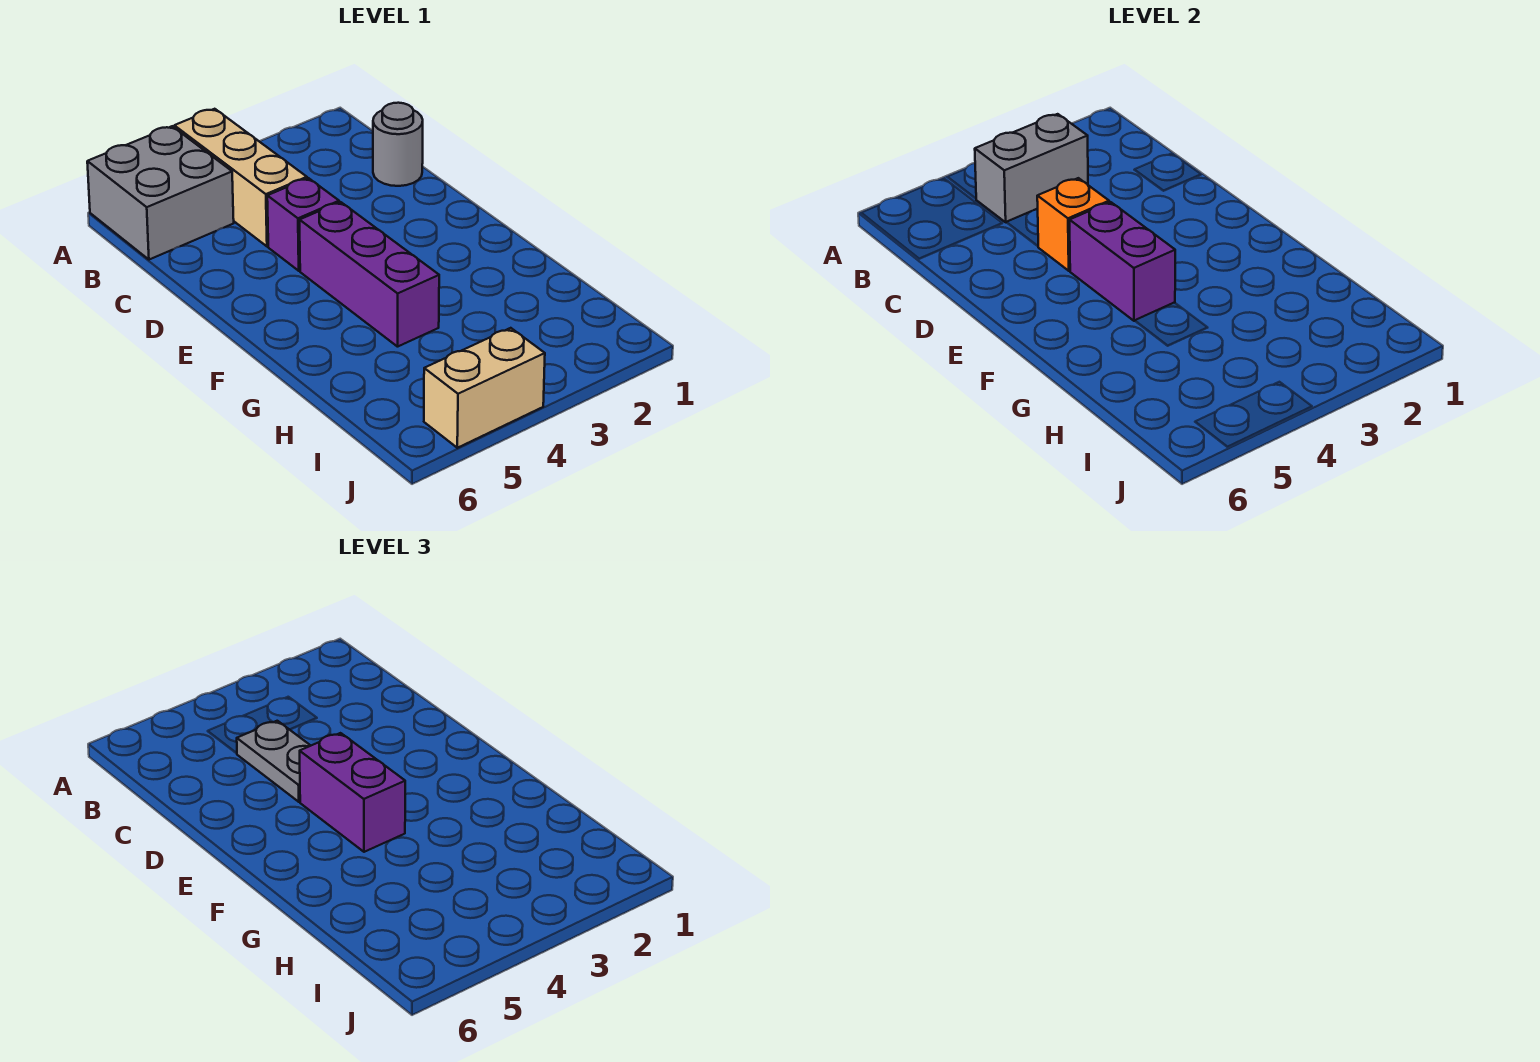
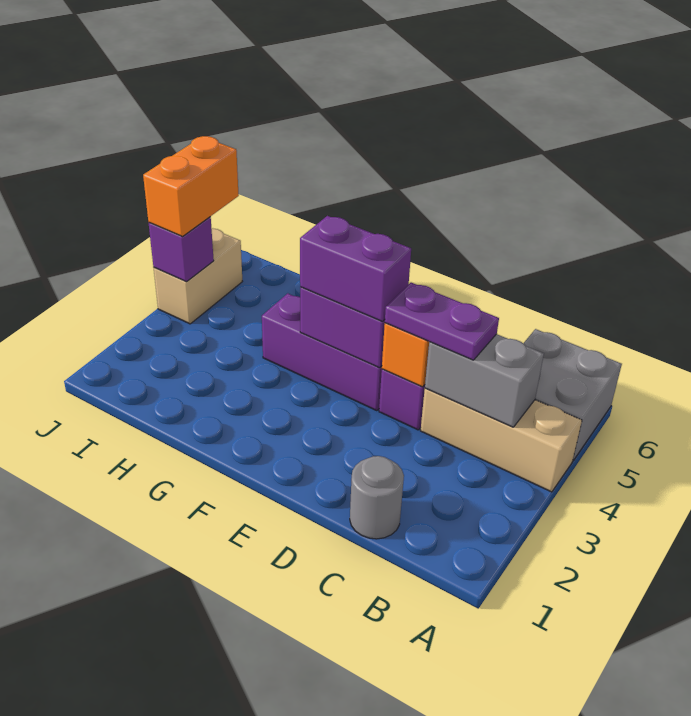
grey 1x2 brick [975,114,1088,222] -> grey 1x2 brick turned to [425,334,544,427]
grey 1x2 plate [237,721,311,802] -> purple 1x2 plate [385,283,499,360]
none -> purple 1x1 brick [149,217,214,282]
none -> orange 1x2 brick [143,136,239,236]

